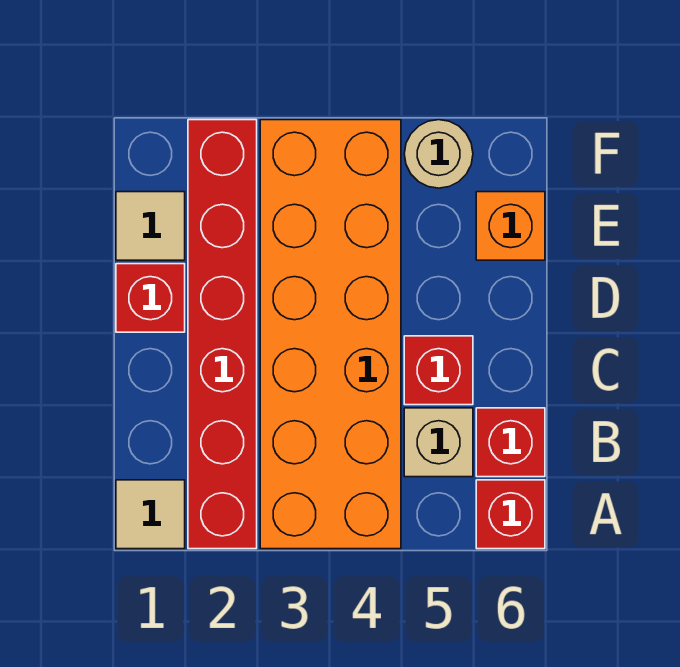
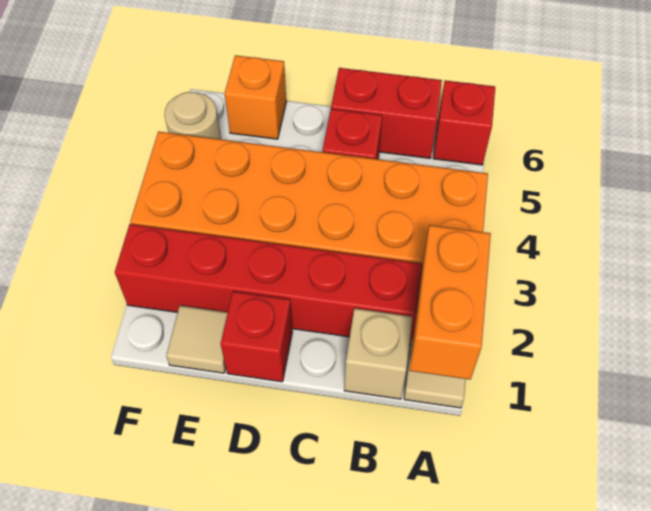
none -> orange 1x2 brick [409,225,491,379]
tan 1x1 brick [404,408,473,477] -> tan 1x1 brick moved to [344,308,413,399]
red 1x1 brick [476,408,545,477] -> red 1x2 brick [331,68,442,158]

